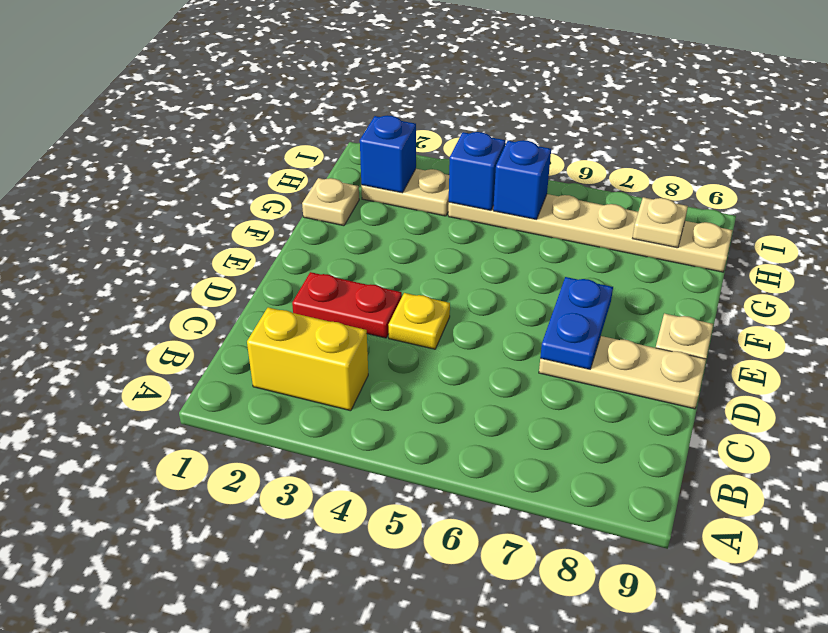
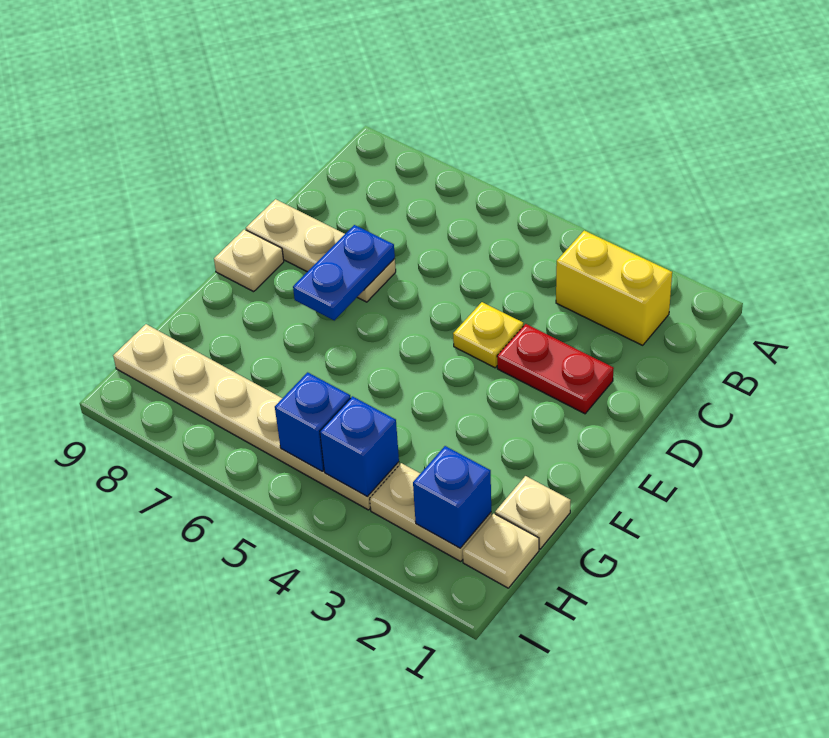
tan 1x1 plate [633,197,688,248] -> tan 1x1 plate moved to [463,514,539,588]

